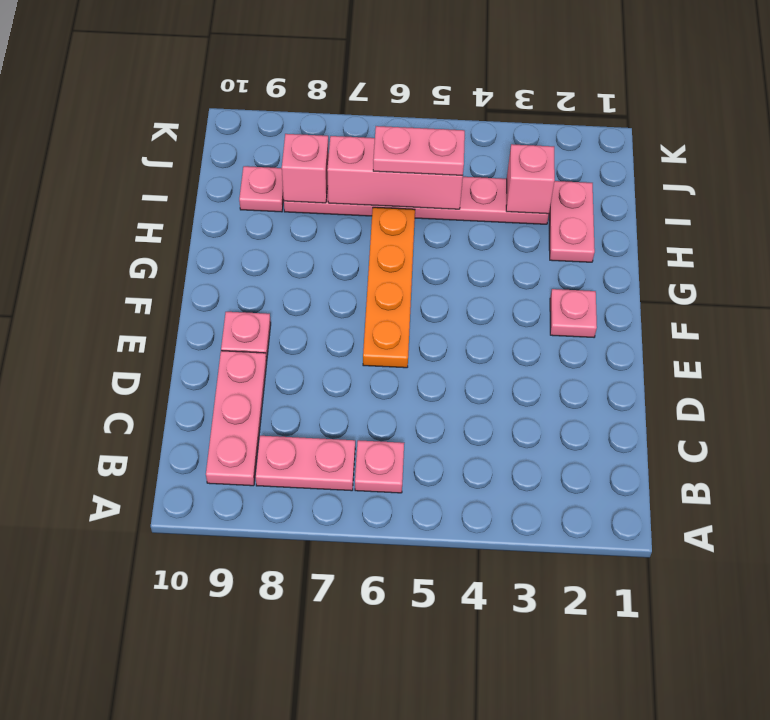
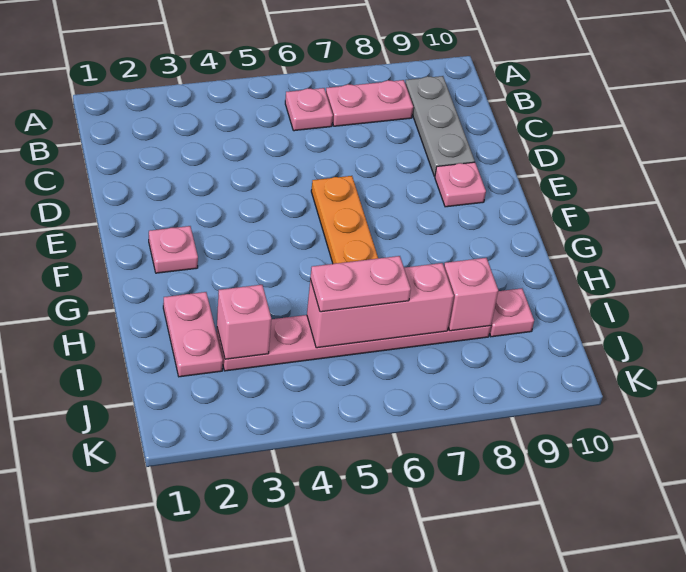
pink 1x3 plate [206,351,267,486] -> grey 1x3 plate [405,76,475,176]

